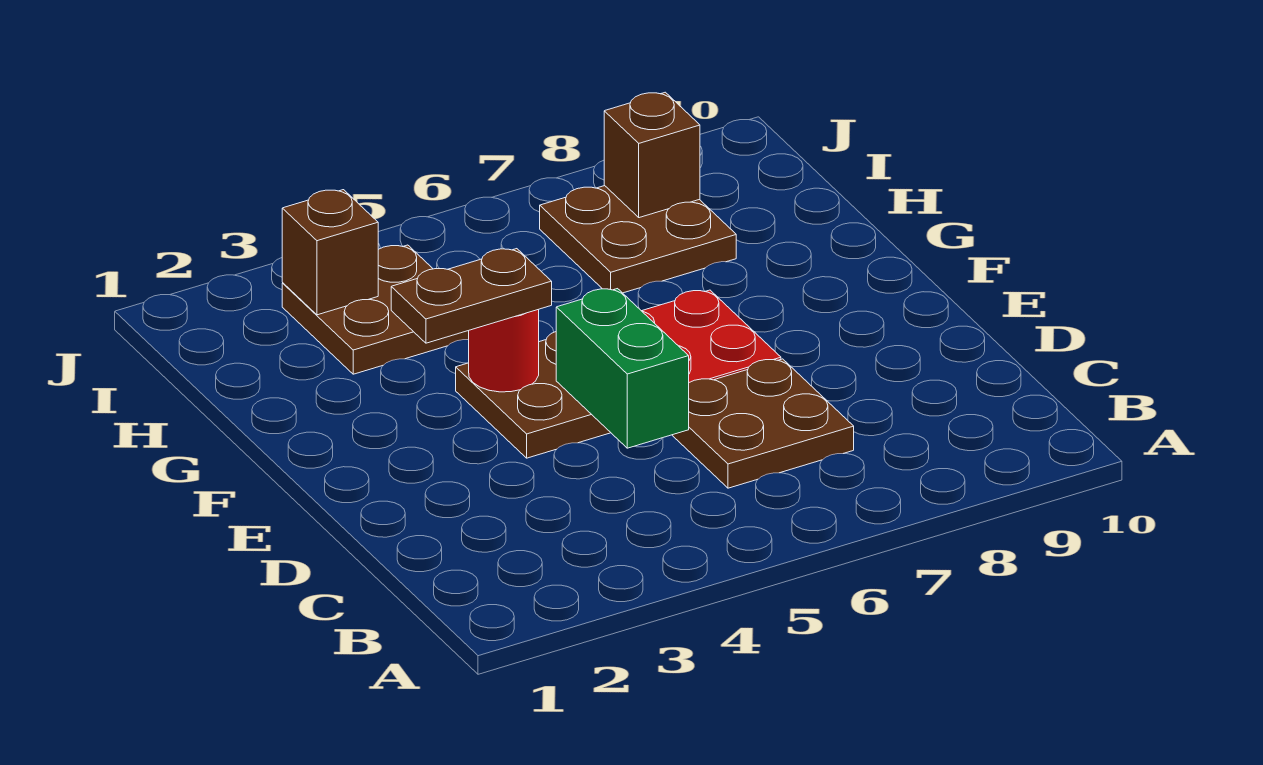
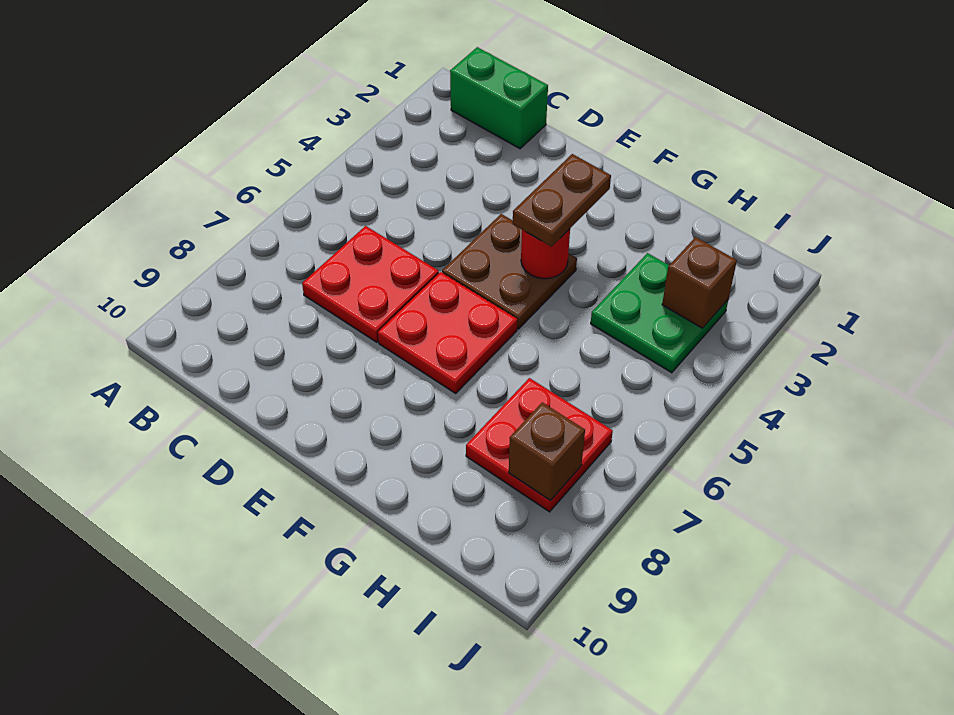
brown 2x2 plate [672,359,854,488] -> red 2x2 plate [302,226,439,342]
green 1x2 brick [556,289,689,448] -> green 1x2 brick moved to [450,47,548,149]
brown 2x2 plate [282,245,469,374] -> green 2x2 plate [591,253,728,373]
brown 2x2 plate [540,186,736,293] -> red 2x2 plate [466,378,613,512]

